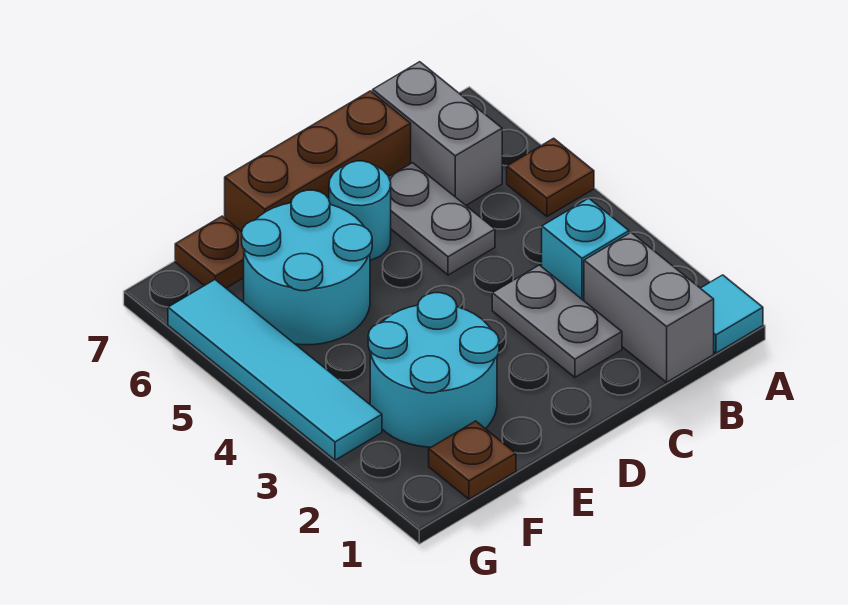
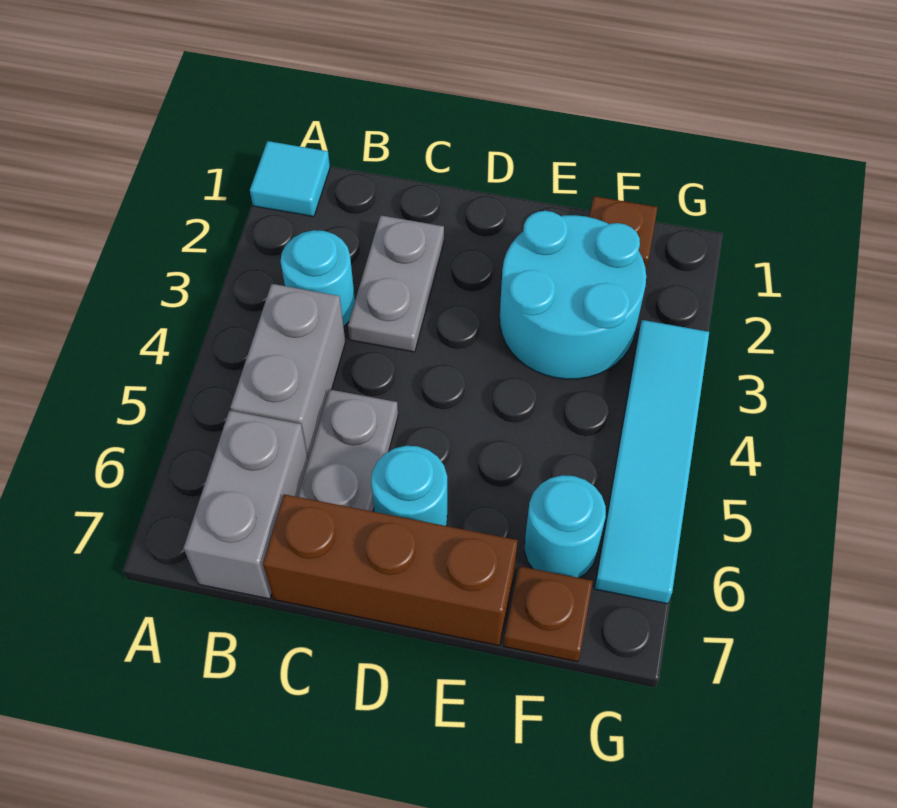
brown 1x1 plate [507,138,594,216] -> none
grey 1x2 brick [584,233,714,382] -> grey 1x2 brick moved to [230,284,345,459]
cyan 1x1 brick [542,198,629,301] -> cyan 1x1 round brick [281,230,355,327]
cyan 2x2 round brick [242,190,372,345] -> cyan 1x1 round brick [524,475,606,578]

